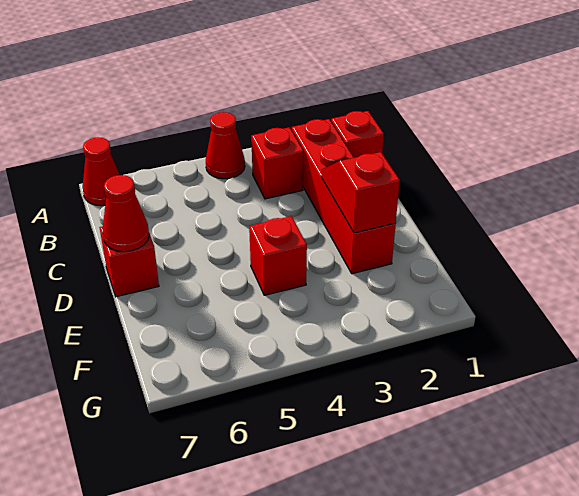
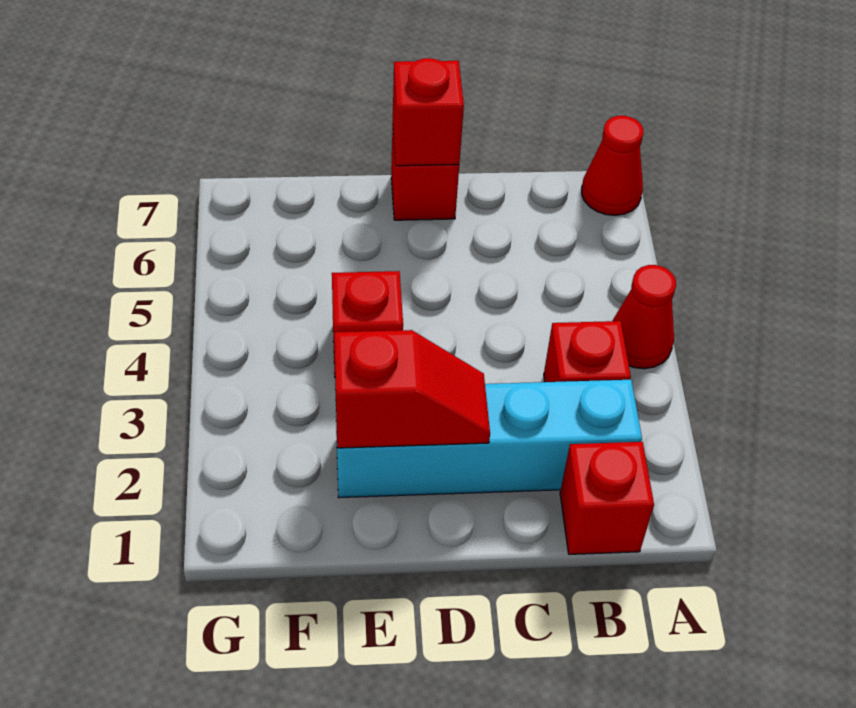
red 1x4 brick [292,119,396,274] -> cyan 1x4 brick [335,380,642,498]
red 1x1 cone [103,175,149,252] -> red 1x1 brick [393,58,464,166]

